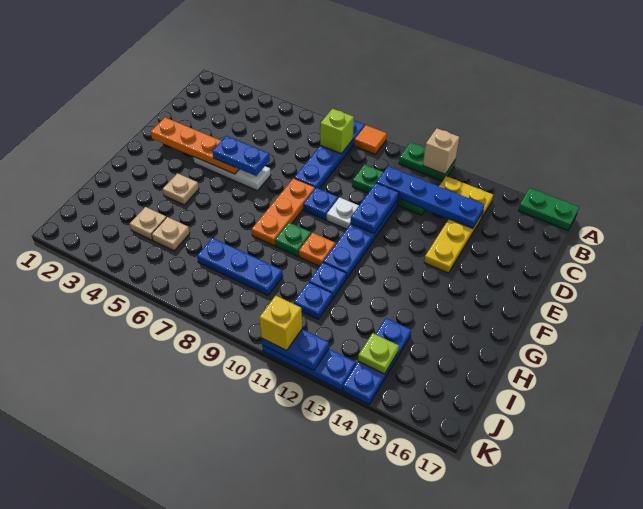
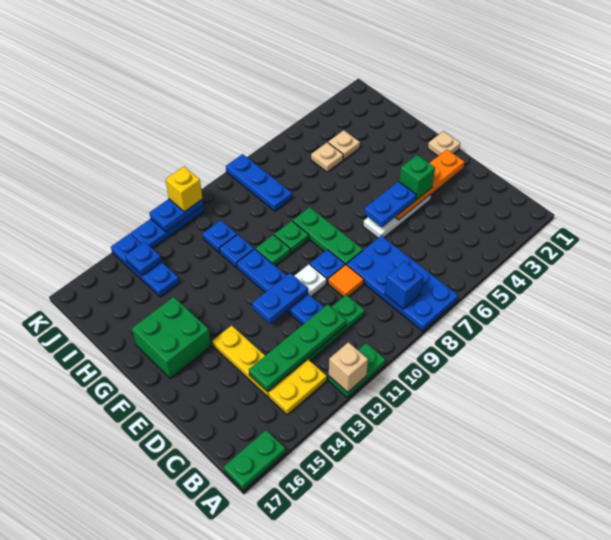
blue 1x4 plate [294,121,365,189] -> blue 2x4 plate [347,236,458,331]
orange 1x1 tile [354,125,387,154] -> orange 1x1 tile moved to [328,265,364,297]
lime 1x1 brick [320,109,354,154] -> blue 1x1 brick [385,261,423,309]
blue 1x4 plate [376,166,484,229] -> green 1x4 plate [249,304,346,392]
blue 1x2 plate [351,183,399,234] -> blue 1x2 plate turned to [252,273,308,324]
none -> green 1x1 brick [399,155,435,200]
orange 1x3 plate [252,178,315,246] -> green 1x3 plate [293,207,363,265]
none -> green 2x2 brick [132,297,211,378]
tan 1x1 plate [163,173,199,205] -> tan 1x1 plate moved to [428,131,460,156]
orange 1x1 plate [299,233,335,266] -> green 1x1 plate [256,235,290,266]
blue 1x3 plate [197,238,283,295] -> blue 1x3 plate turned to [226,154,292,211]
lime 1x1 plate [358,333,399,374] -> blue 1x1 plate [125,242,161,276]

